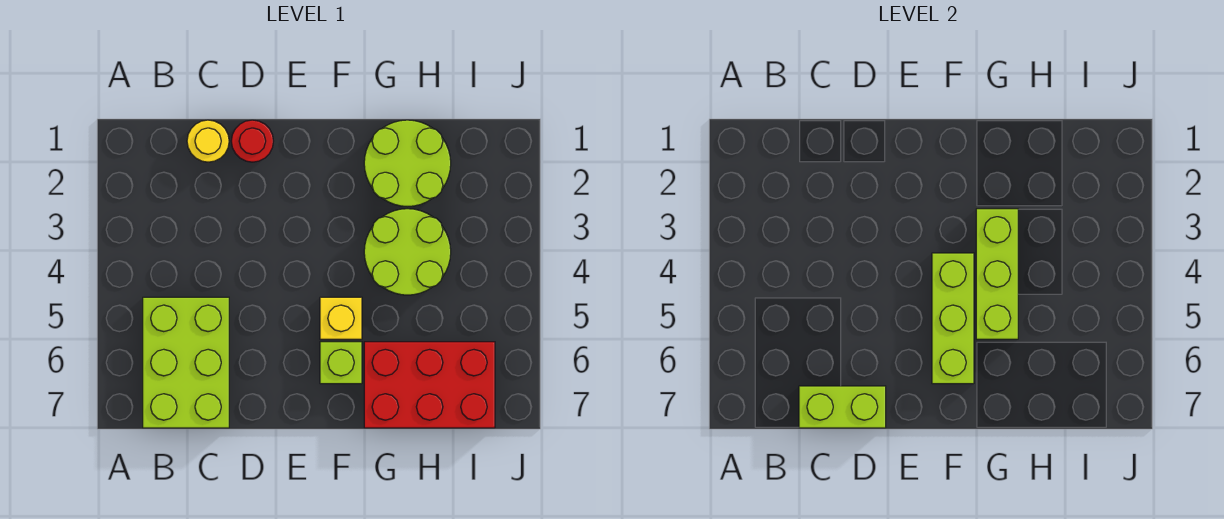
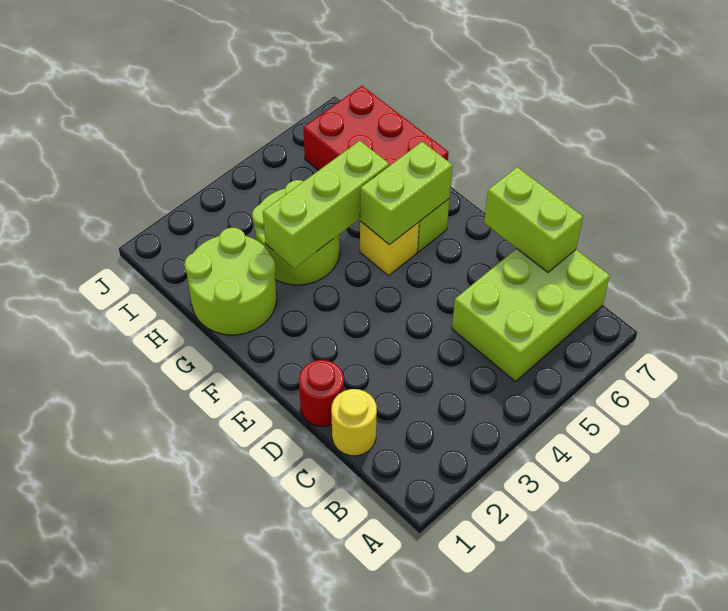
lime 1x3 brick [932,253,974,384] -> lime 1x2 brick [360,142,452,245]

